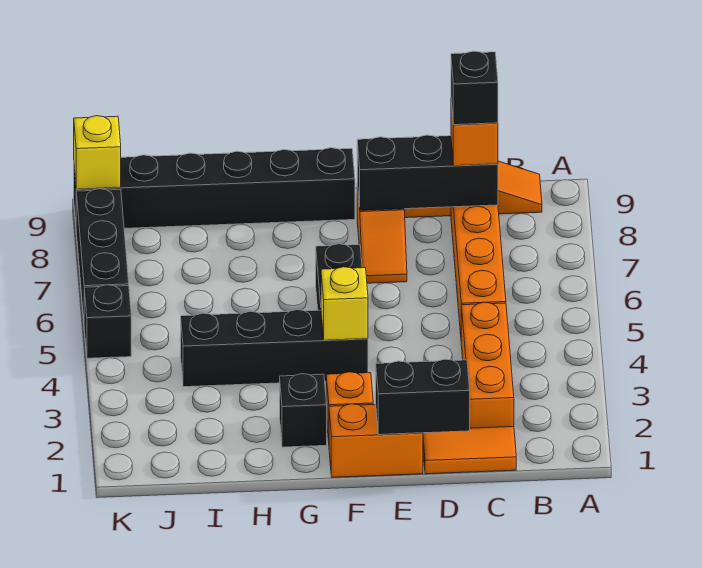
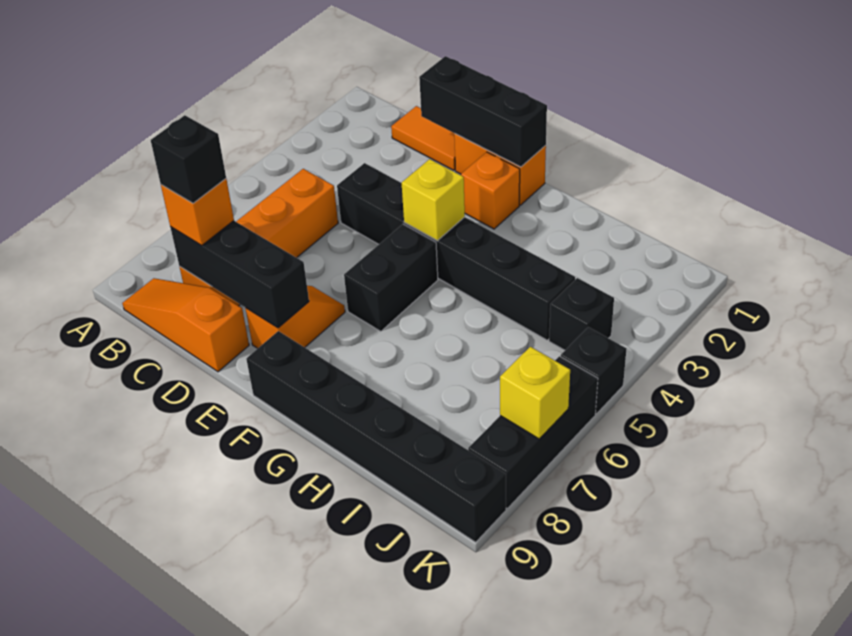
orange 1x3 brick [461,302,514,428] -> none
black 1x2 brick [376,359,470,435] -> black 1x3 brick [419,56,547,167]
black 1x4 brick [181,310,368,387] -> black 1x6 brick [337,163,575,340]
black 1x1 brick [280,374,327,447] -> black 1x1 brick moved to [549,278,614,350]
yellow 1x1 brick [74,116,121,189] -> yellow 1x1 brick moved to [500,347,570,439]

